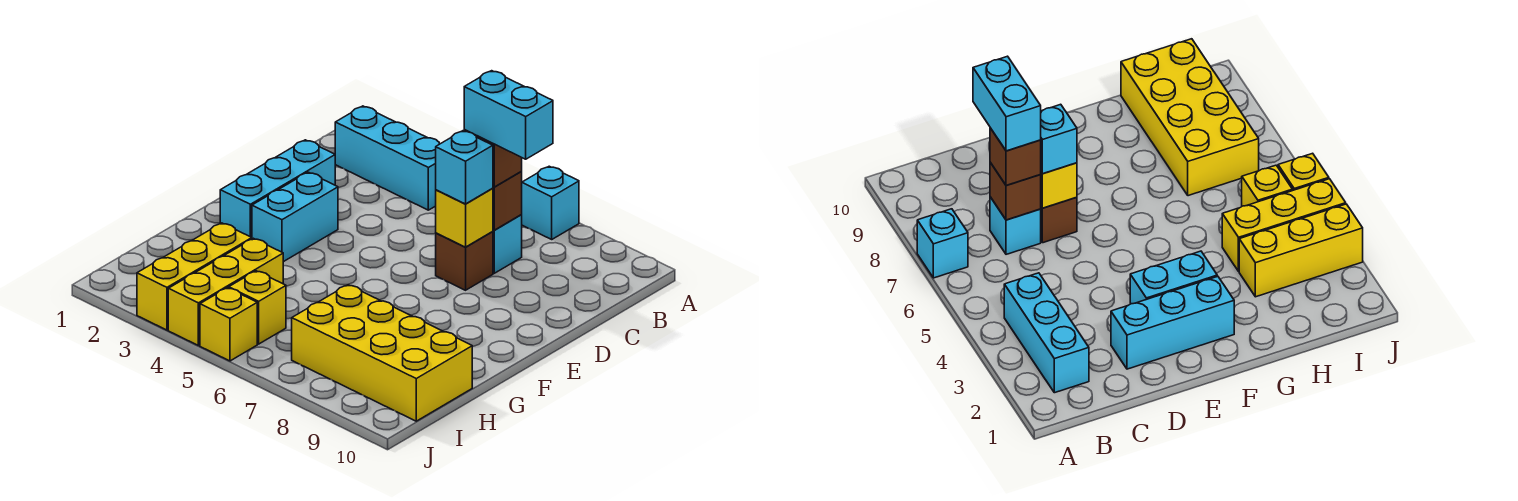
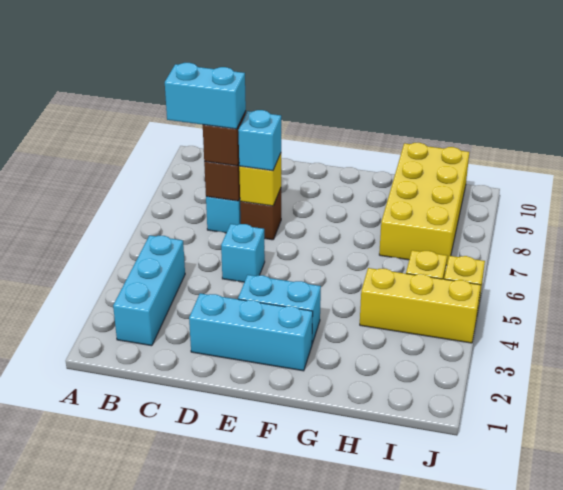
cyan 1x1 brick [521,166,579,239] -> cyan 1x1 brick moved to [221,224,265,282]
cyan 1x2 brick [464,71,553,159] -> cyan 1x2 brick turned to [165,63,246,129]
yellow 1x3 brick [137,223,252,330] -> none

